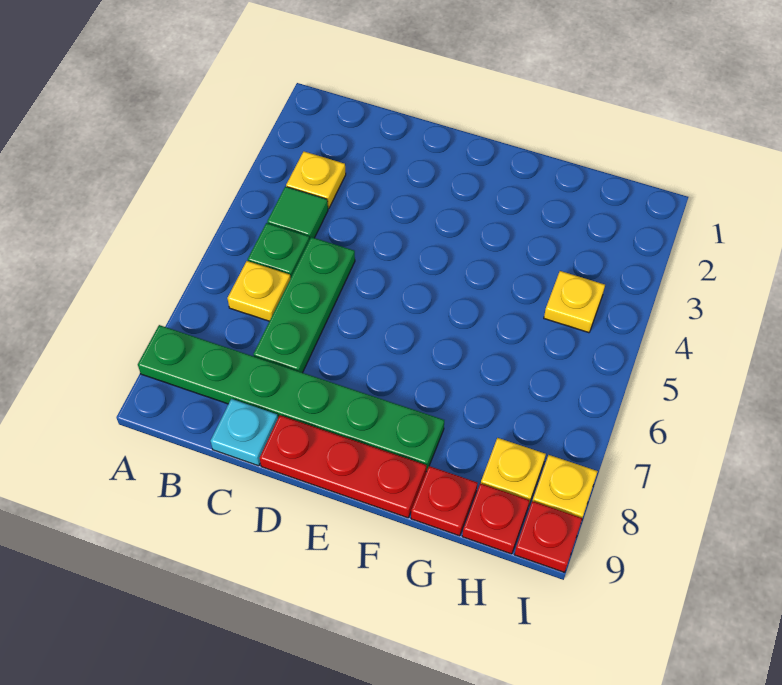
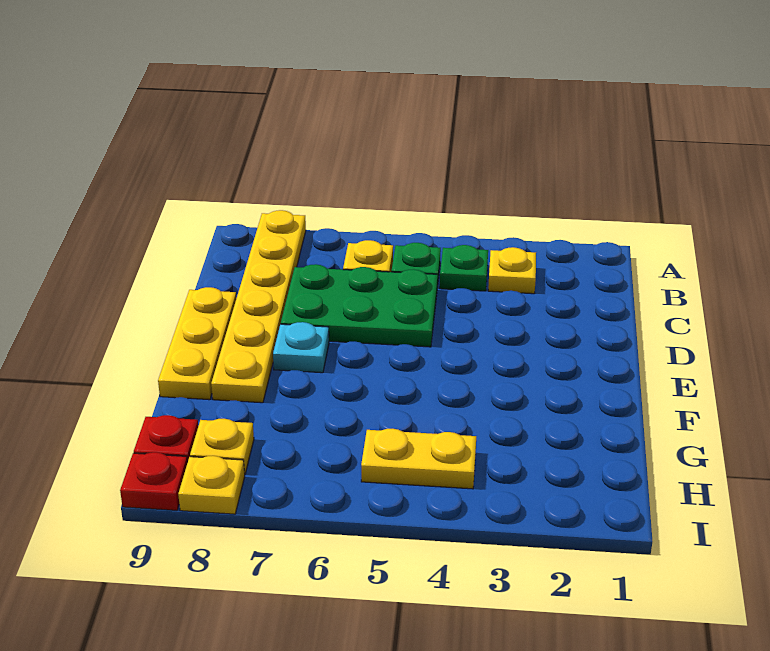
green 1x6 plate [138,325,444,472] -> yellow 1x6 plate [211,210,306,403]
green 1x1 tile [267,187,328,240] -> green 1x1 plate [440,245,488,291]
green 1x3 plate [253,237,355,373] -> green 2x3 plate [281,264,438,347]
cyan 1x1 plate [210,399,278,466] -> cyan 1x1 plate moved to [273,322,329,373]
red 1x3 plate [260,415,426,518] -> yellow 1x3 plate [158,287,236,400]
red 1x1 plate [411,466,478,536] -> none
yellow 1x1 plate [544,271,605,333] -> yellow 1x2 plate [361,429,476,489]

